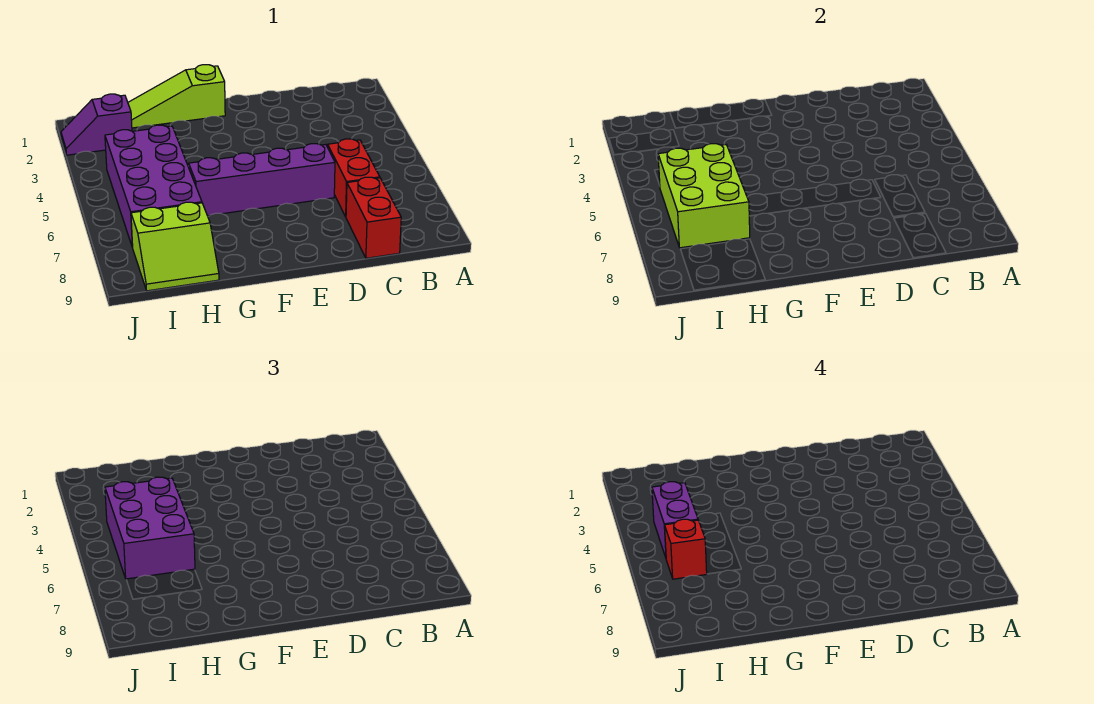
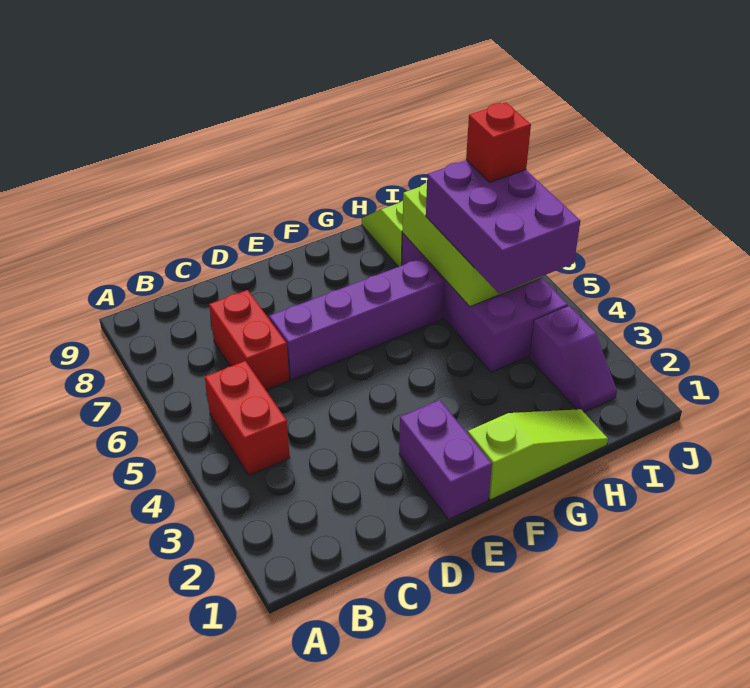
red 1x2 brick [346,177,401,258] -> red 1x2 brick moved to [205,361,290,475]
purple 1x2 slope [61,94,132,155] -> purple 1x2 slope turned to [529,306,617,412]
purple 1x2 brick [652,482,698,557] -> purple 1x2 brick moved to [399,400,492,519]

